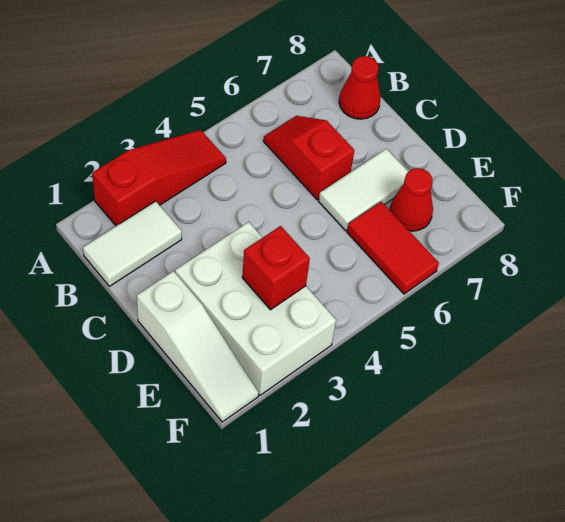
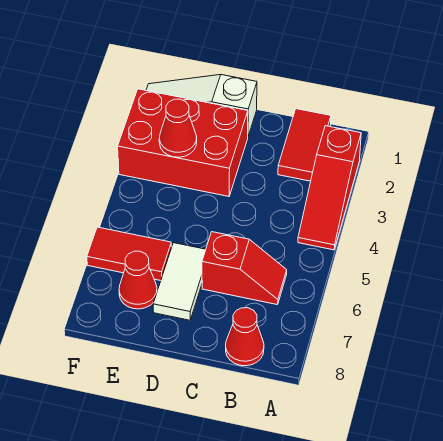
white 1x2 tile [83,201,182,286] -> red 1x2 tile [278,109,331,181]
white 2x3 brick [175,222,336,395] -> red 2x3 brick [118,89,248,196]
red 1x1 brick [242,226,310,310] -> red 1x1 cone [159,99,197,157]

